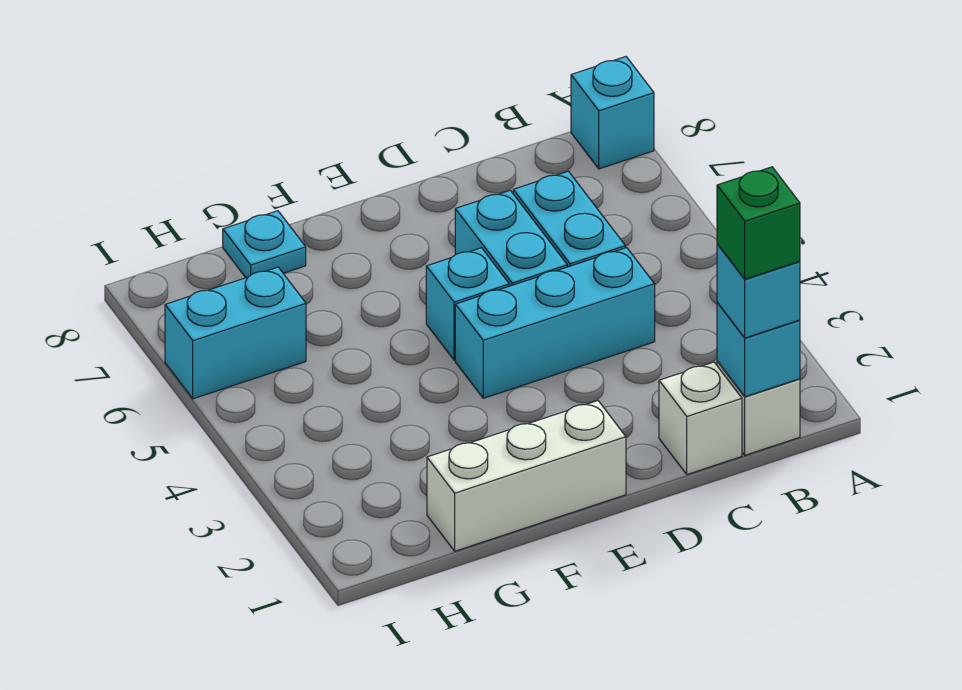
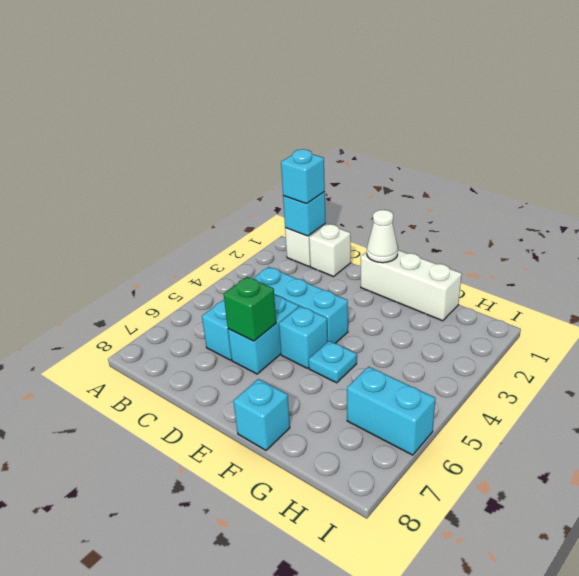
cyan 1x1 brick [571,57,654,169] -> cyan 1x1 brick moved to [233,379,290,450]
green 1x1 brick [717,167,800,279] -> green 1x1 brick moved to [224,277,276,341]
none -> white 1x1 cone [367,210,398,263]
cyan 1x1 plate [223,211,306,278] -> cyan 1x1 plate moved to [309,341,357,383]

